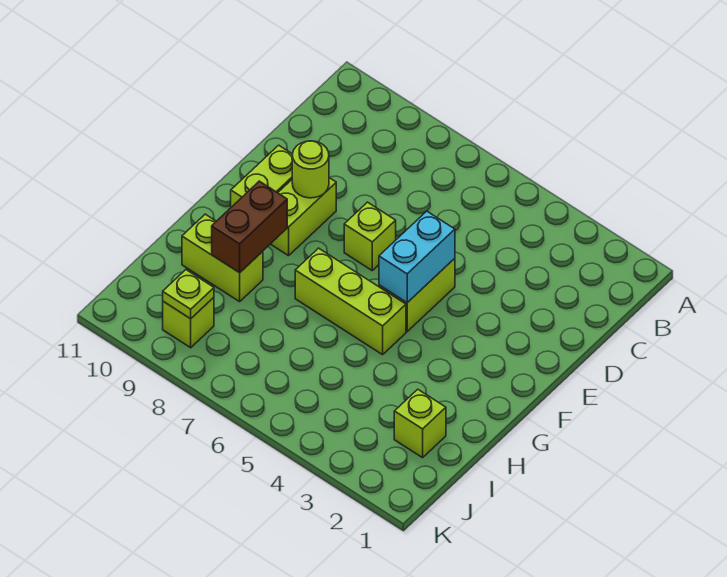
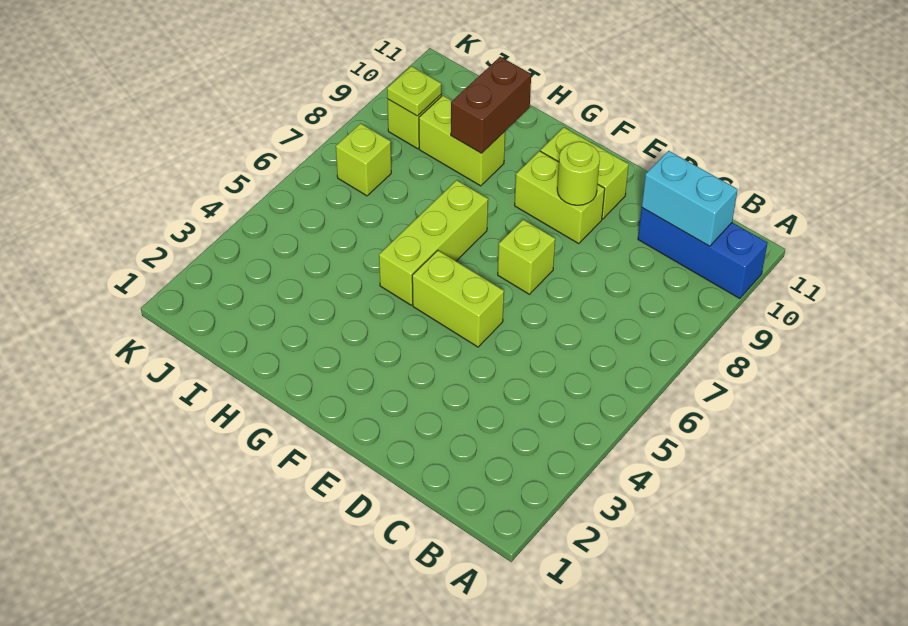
none -> blue 1x3 brick [638,208,767,299]
cyan 1x2 brick [379,211,455,303] -> cyan 1x2 brick moved to [642,151,738,246]
brown 1x2 brick [212,181,287,273] -> brown 1x2 brick turned to [451,57,531,153]
lime 1x2 brick [182,214,263,302] -> lime 1x2 brick turned to [419,96,505,186]
lime 1x1 brick [394,389,446,458] -> lime 1x1 brick moved to [336,123,391,196]

